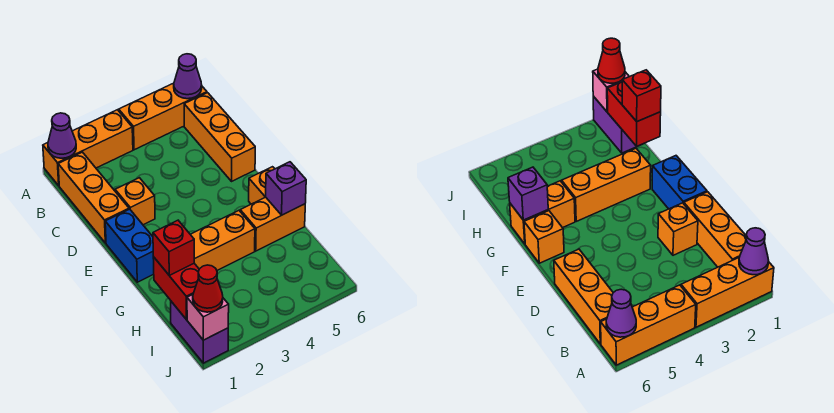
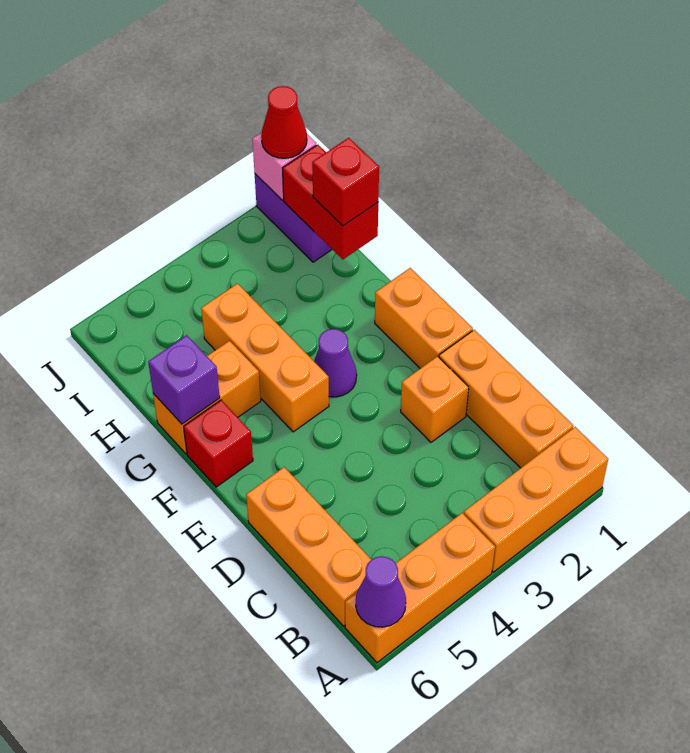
purple 1x1 cone [48,113,76,158] -> purple 1x1 cone moved to [314,329,357,397]
blue 1x2 brick [105,209,154,282] -> orange 1x2 brick [375,268,473,368]
orange 1x1 brick [249,167,275,204] -> red 1x1 brick [184,400,253,487]
orange 1x3 brick [190,211,255,270] -> orange 1x3 brick turned to [201,284,329,432]

